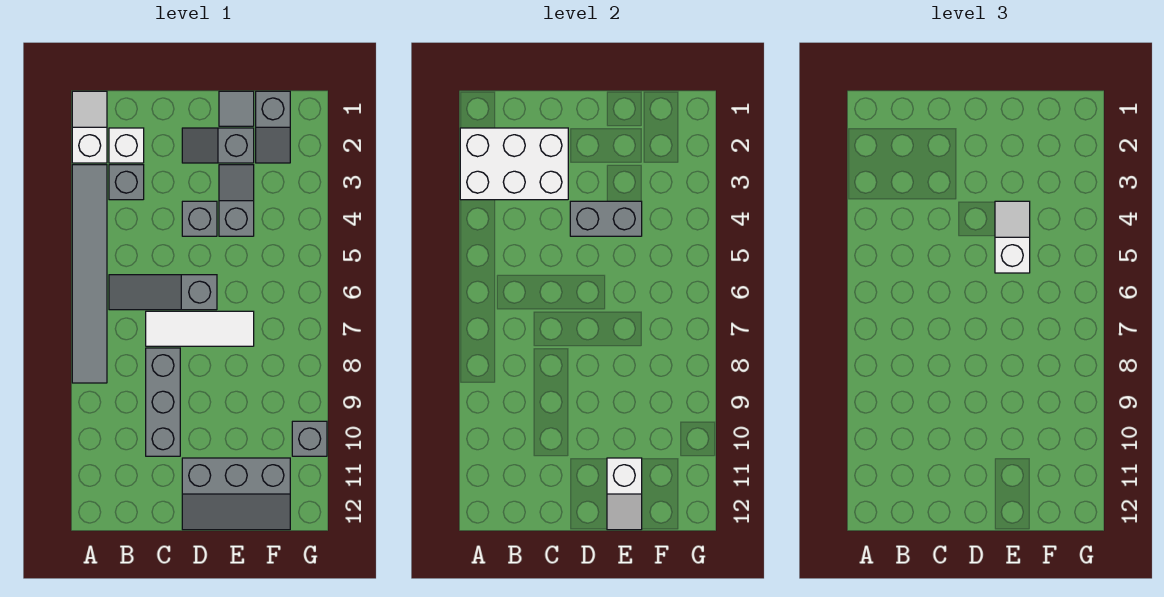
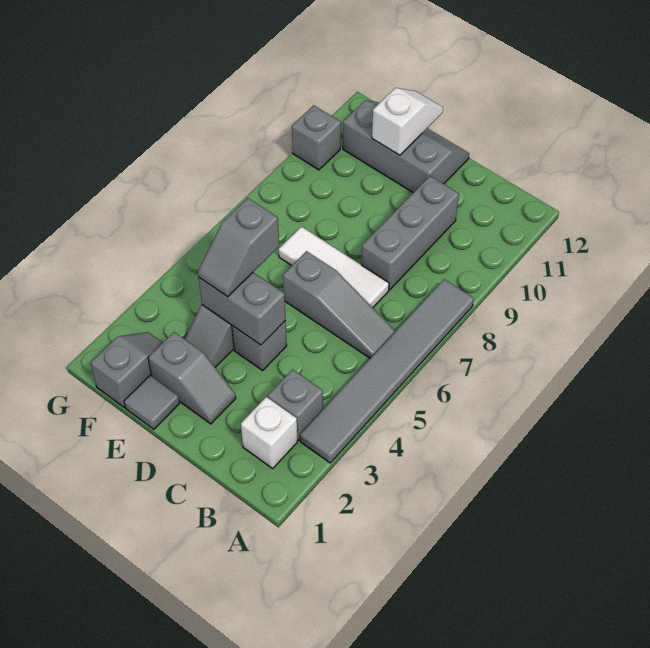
white 1x2 slope [72,91,107,163] -> none
white 2x3 brick [460,128,568,200] -> none
white 1x2 slope [995,201,1030,273] -> grey 1x2 slope [198,198,279,297]

